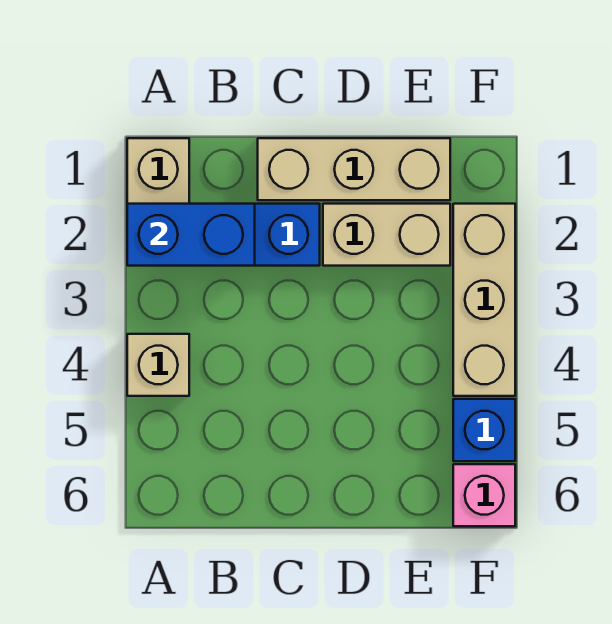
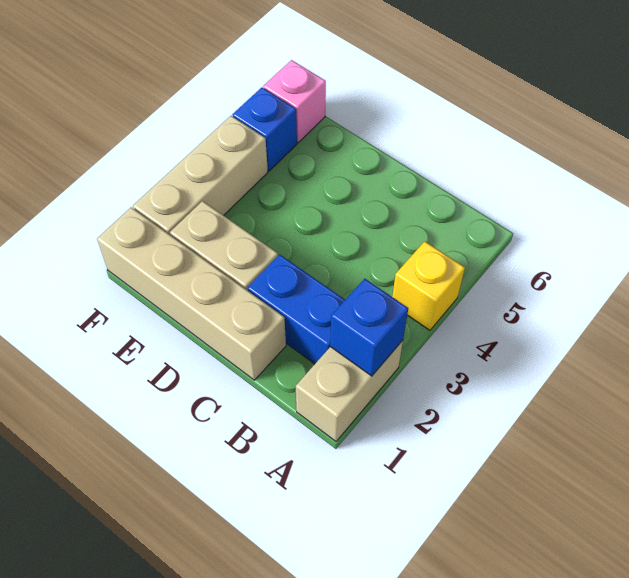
blue 1x2 brick [127,204,255,266] -> blue 1x1 brick [330,279,408,376]
tan 1x1 brick [127,334,189,396] -> yellow 1x1 brick [392,241,465,330]
tan 1x3 brick [258,138,450,200] -> tan 1x4 brick [97,207,286,380]

